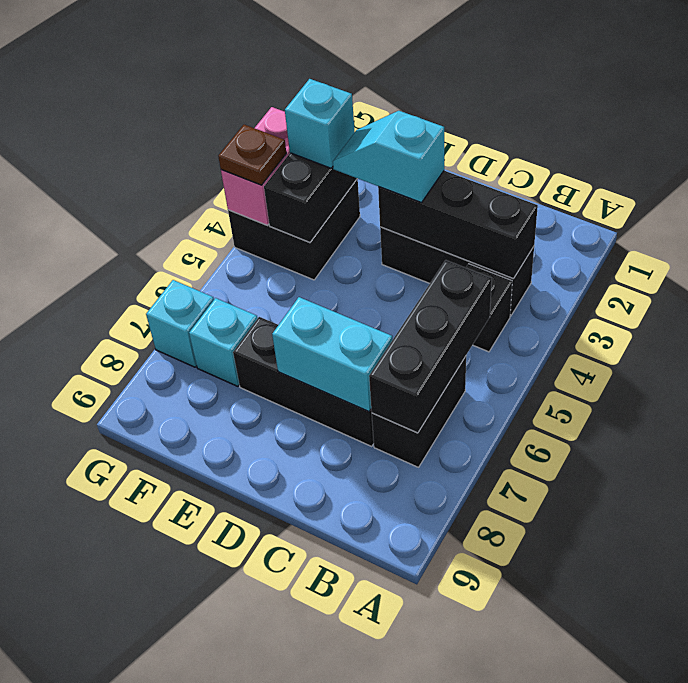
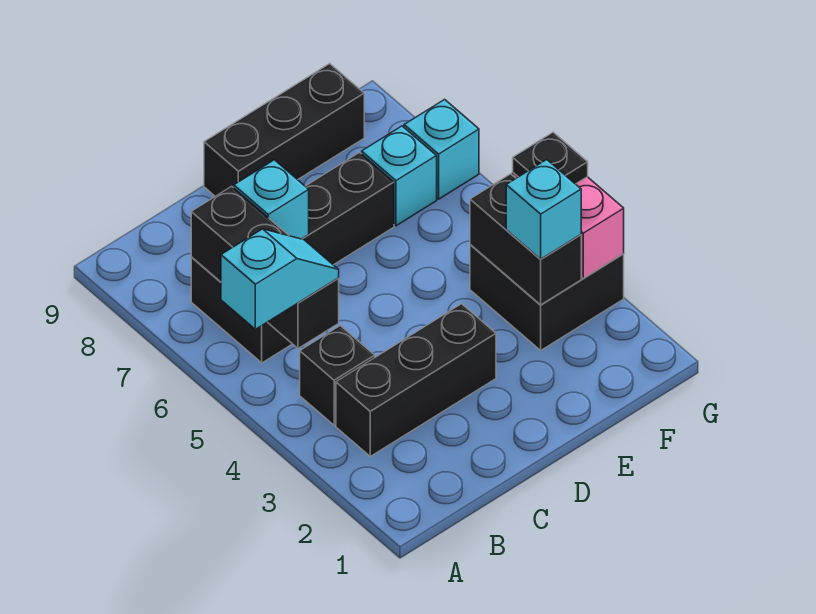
black 1x3 brick [378,171,538,279] -> black 1x3 brick moved to [204,64,364,196]
cyan 1x2 brick [272,297,392,412] -> cyan 1x1 brick [234,160,309,239]
cyan 1x2 slope [333,111,444,203] -> cyan 1x2 slope moved to [221,229,339,329]
brown 1x1 plate [218,125,286,185] -> black 1x1 plate [513,132,588,184]

